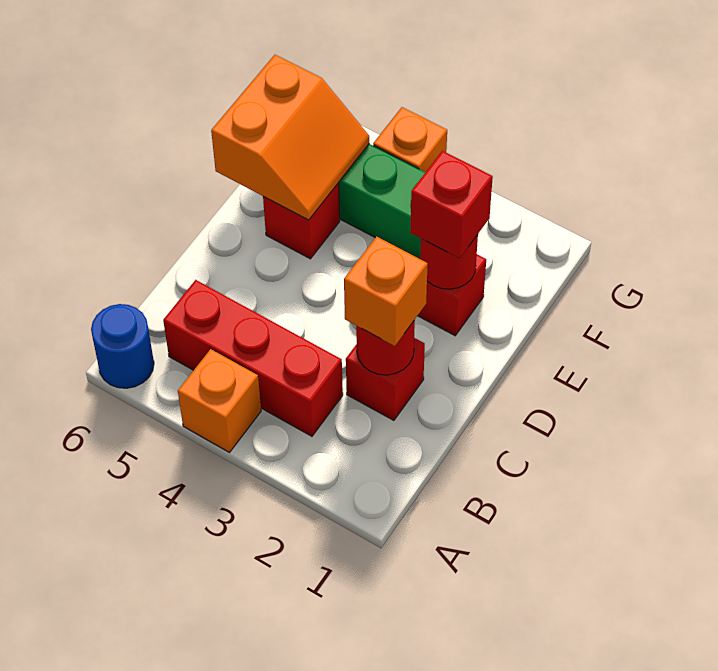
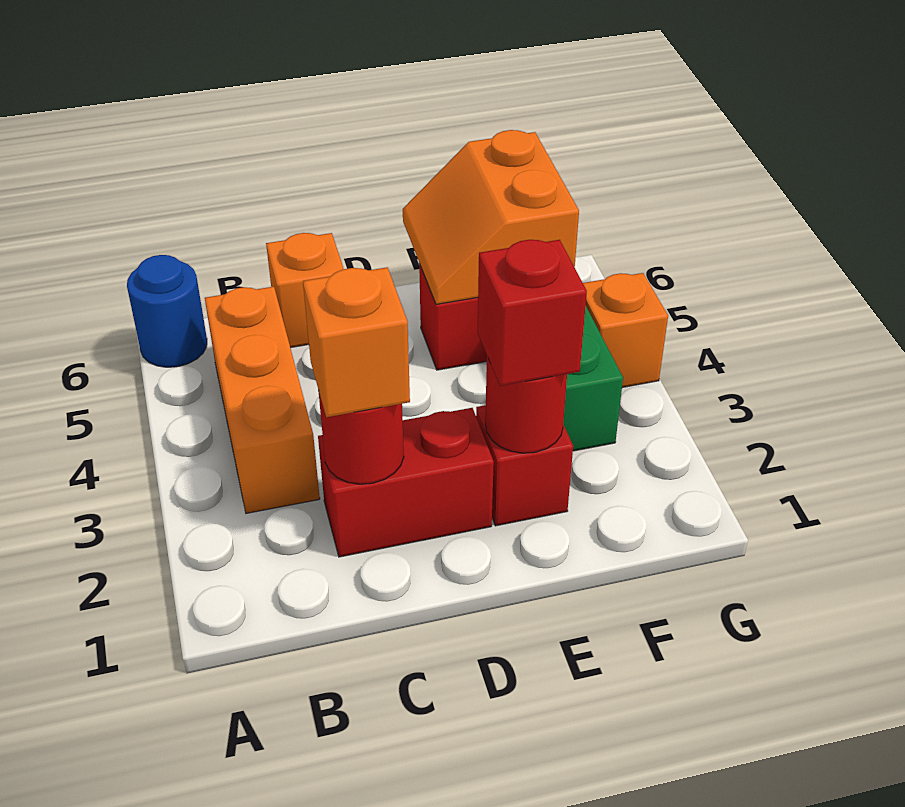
orange 1x1 brick [178,349,261,452] -> orange 1x1 brick moved to [266,233,344,348]
red 1x3 brick [163,280,343,436] -> orange 1x3 brick [205,287,320,513]
red 1x1 brick [346,338,425,420] -> red 1x2 brick [318,408,494,557]
orange 2x2 slope [211,55,369,220] -> orange 2x2 slope turned to [403,130,579,304]

